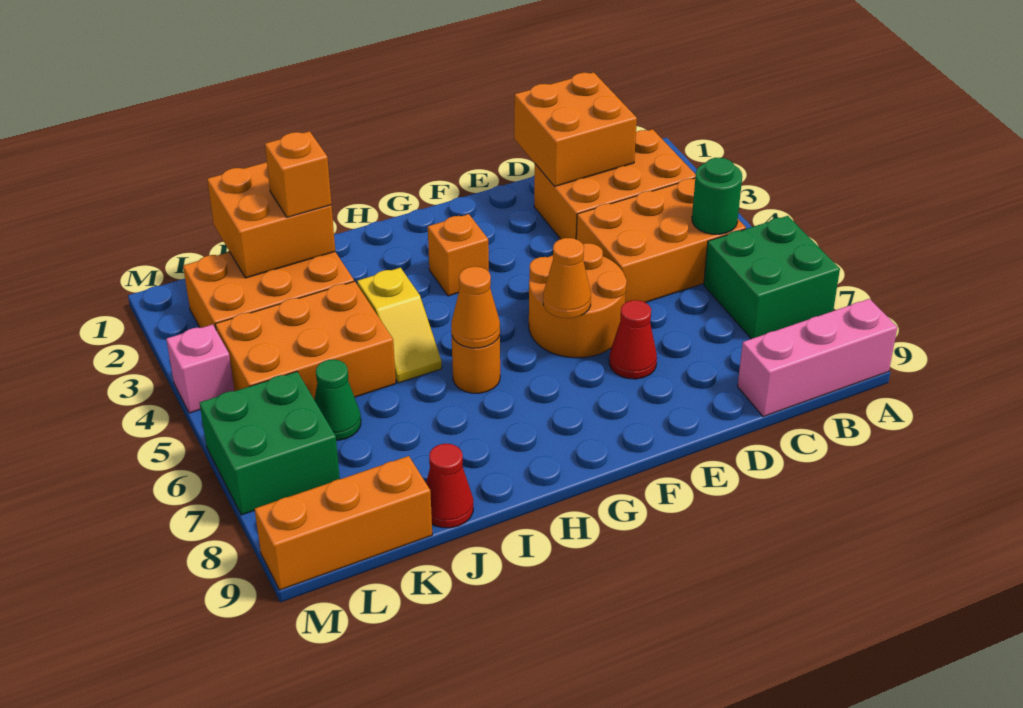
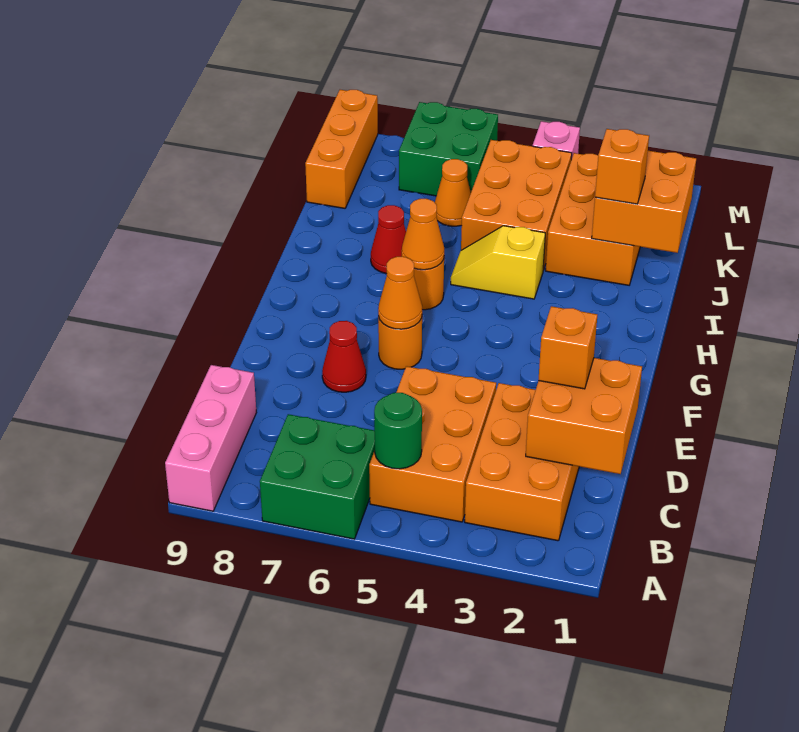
orange 2x2 round brick [529,243,627,358] -> orange 1x1 round brick [378,316,422,369]
orange 1x1 brick [428,214,489,296] -> orange 1x1 brick moved to [538,306,597,389]
red 1x1 cone [426,444,473,528] -> red 1x1 cone moved to [371,205,406,274]
green 1x1 cone [314,359,361,440] -> orange 1x1 cone [435,159,471,226]

